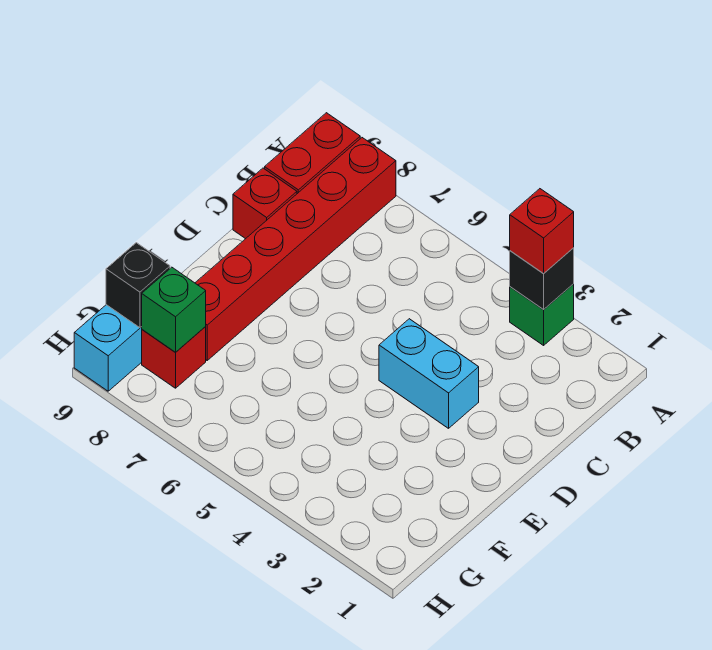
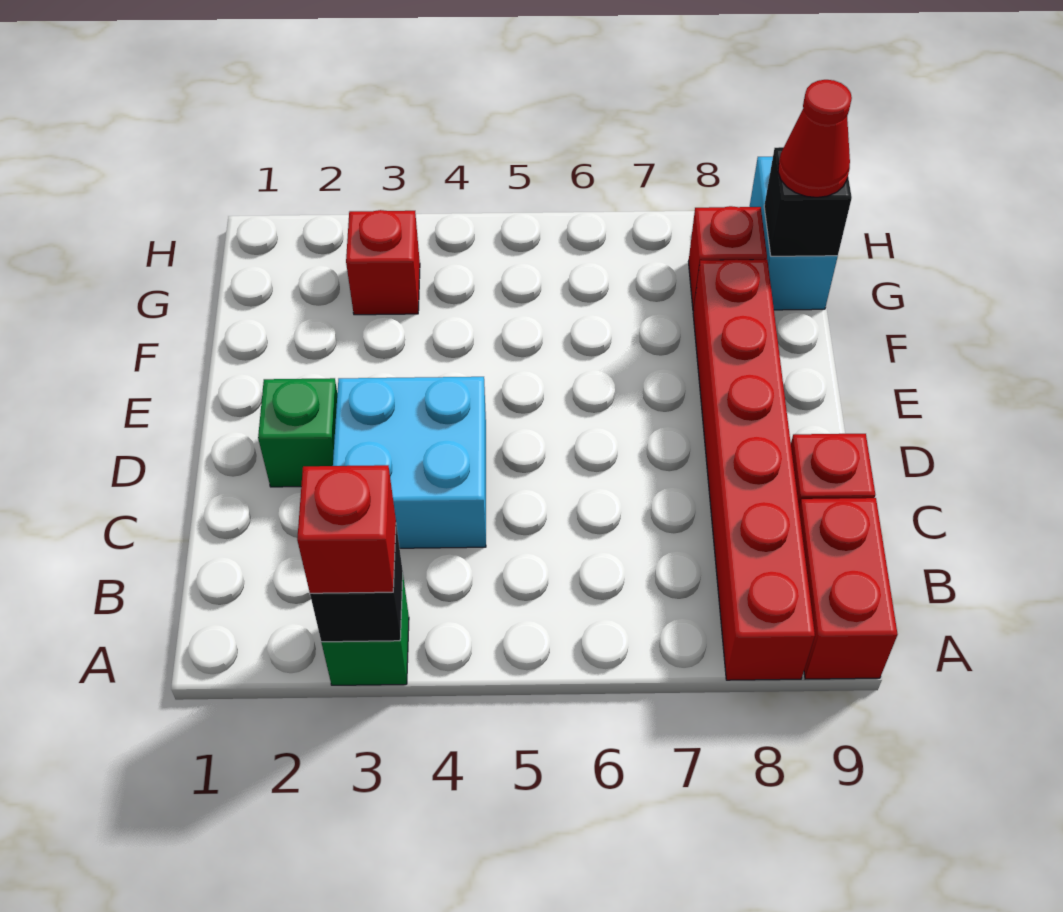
cyan 1x2 brick [379,319,479,428] -> cyan 2x2 brick [333,377,486,548]
none -> red 1x1 brick [346,210,420,315]
green 1x1 brick [142,267,206,352] -> green 1x1 brick moved to [258,378,337,487]
none -> red 1x1 cone [778,80,852,197]

